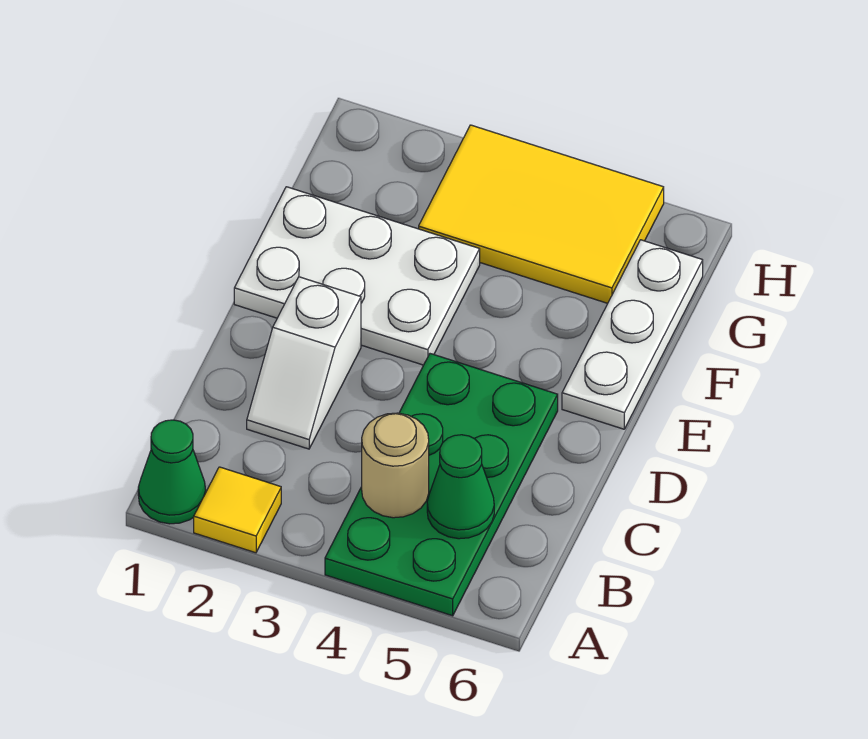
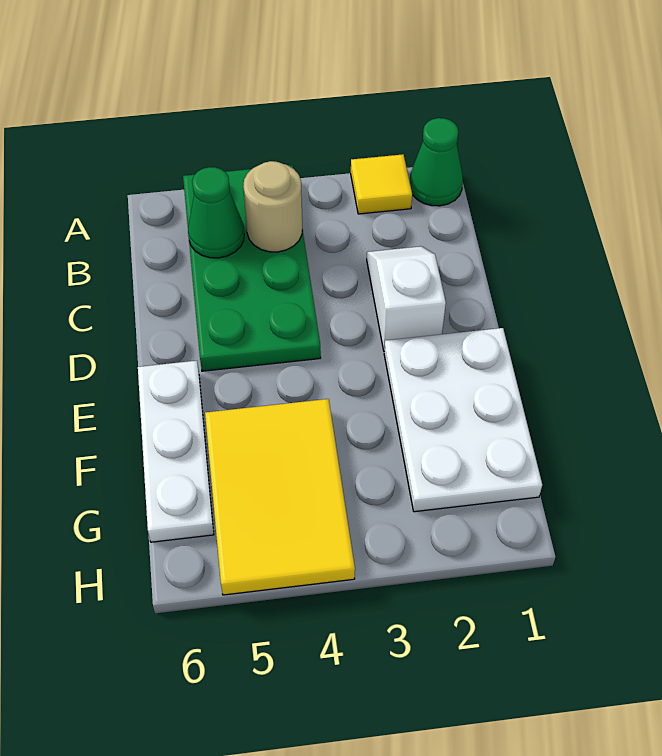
white 2x3 plate [234,187,480,365] -> white 2x3 plate turned to [384,328,542,512]
yellow 2x3 tile [419,125,664,303] -> yellow 2x3 tile turned to [205,399,355,595]

